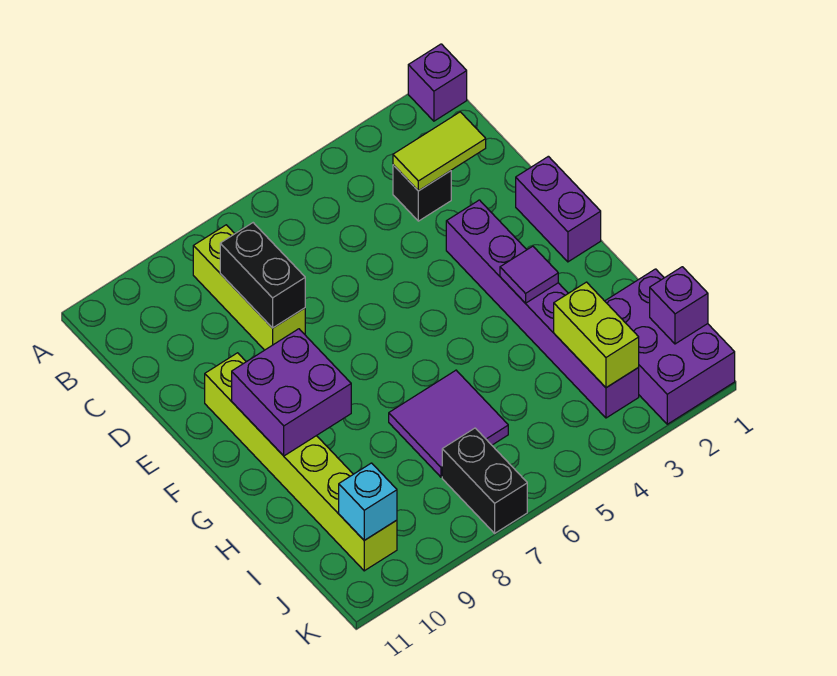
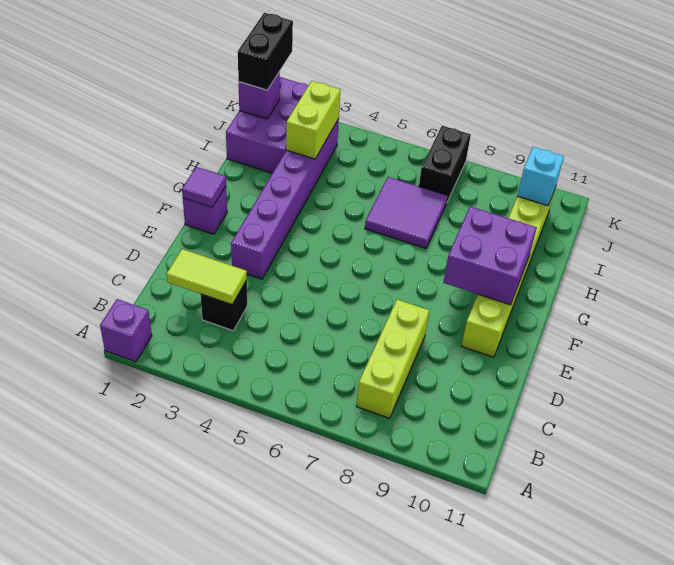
black 1x2 brick [220,223,305,328] -> black 1x2 brick moved to [238,13,293,90]
purple 1x2 brick [516,156,601,262] -> purple 1x1 brick [183,186,227,234]
purple 1x1 tile [500,246,558,303] -> purple 1x1 tile moved to [182,167,226,207]

